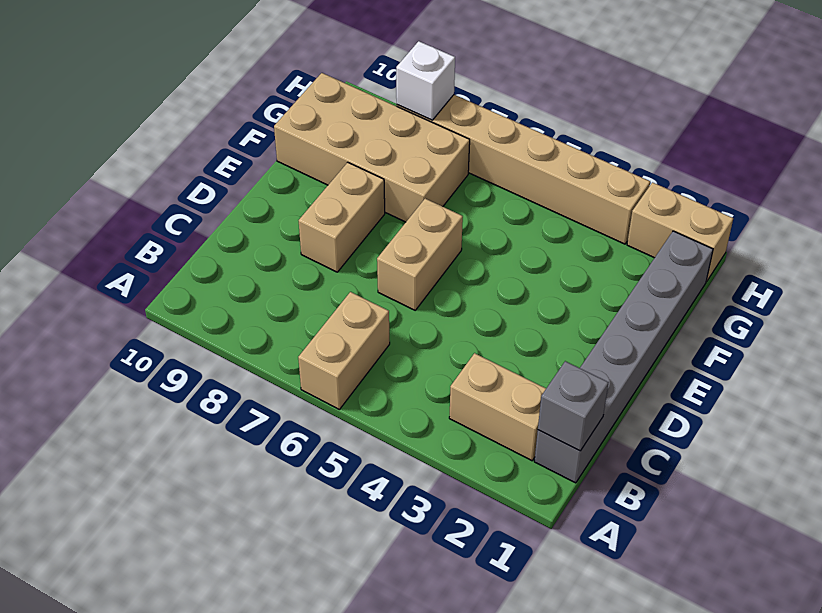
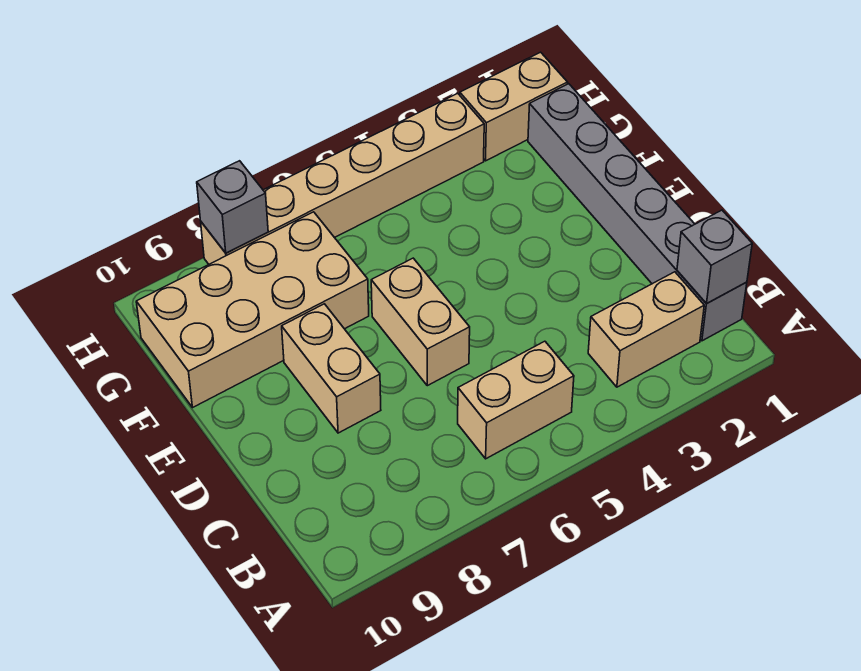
tan 1x2 brick [298,292,390,409] -> tan 1x2 brick turned to [458,341,574,459]
white 1x1 brick [396,41,455,120] -> grey 1x1 brick [197,161,268,253]

